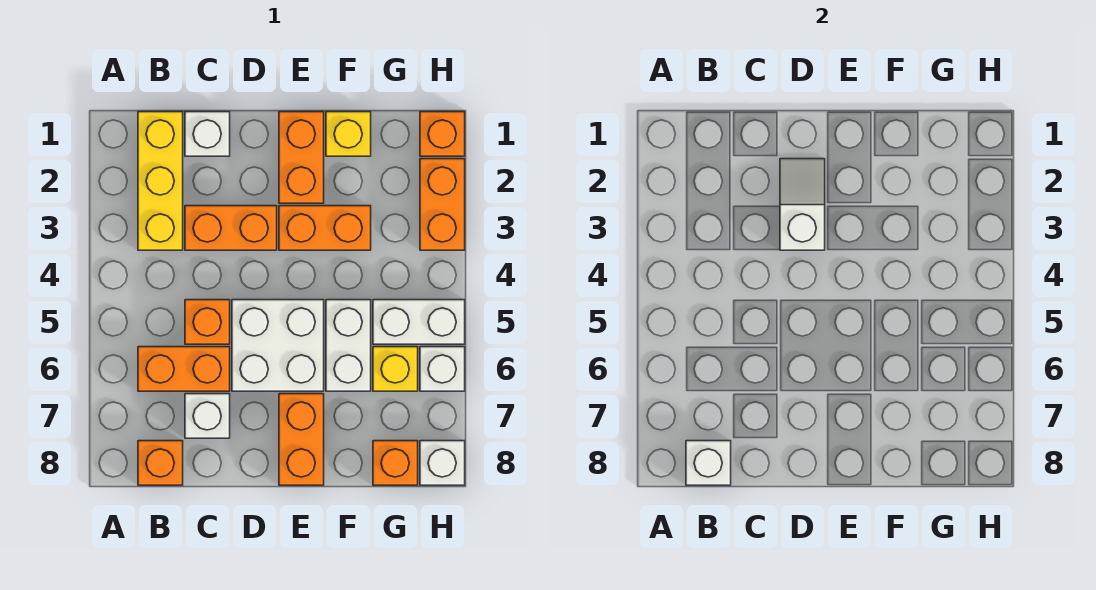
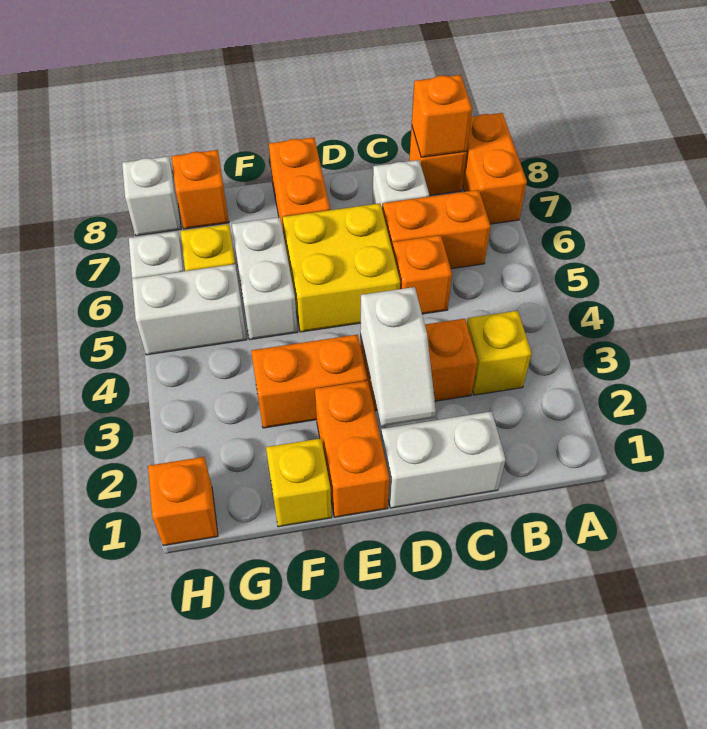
yellow 1x3 brick [138,112,183,250] -> yellow 1x1 brick [467,311,532,395]
white 1x1 brick [686,441,731,485] -> orange 1x1 brick [412,75,472,157]
white 1x1 brick [185,112,230,156] -> white 1x2 brick [381,411,506,508]
white 2x2 brick [232,300,324,391] -> yellow 2x2 brick [283,203,400,332]
orange 1x2 brick [420,159,465,250] -> orange 1x2 brick moved to [462,113,527,224]

